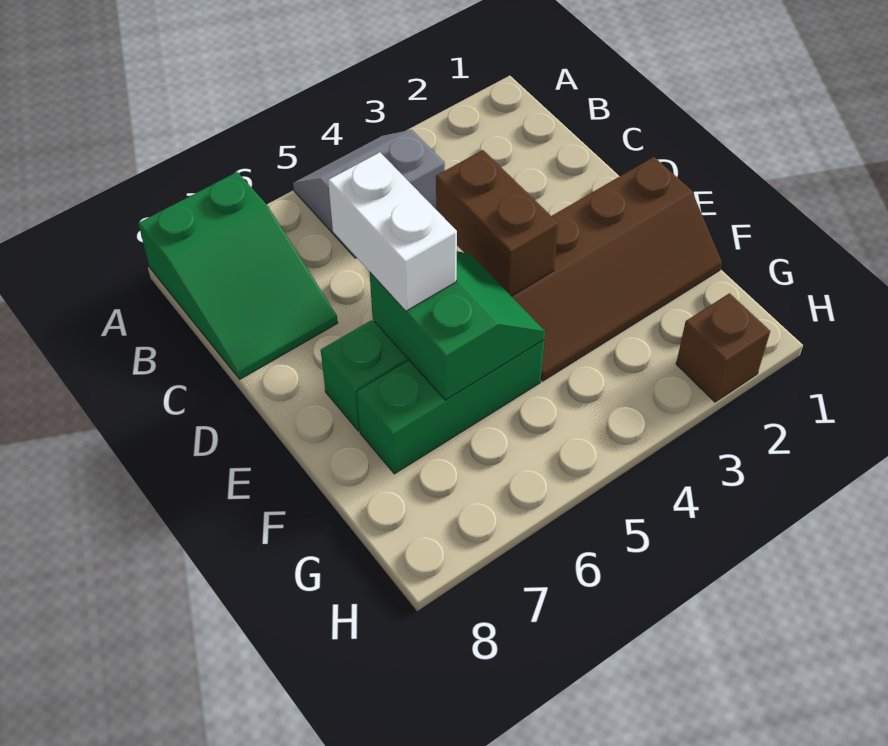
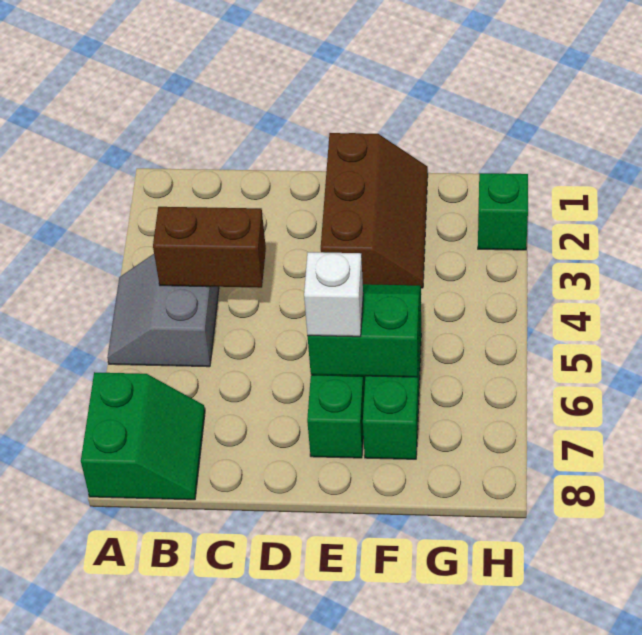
green 2x3 slope [138,172,338,379] -> green 2x2 slope [81,372,205,500]
brown 1x2 brick [436,150,558,296] -> brown 1x2 brick moved to [153,207,266,288]
white 1x2 brick [328,152,457,311] -> white 1x1 brick [304,252,363,337]
brown 2x4 slope [511,157,722,381] -> brown 2x3 slope [321,133,428,288]
brown 1x1 brick [676,293,770,402] -> green 1x1 brick [478,173,528,250]

